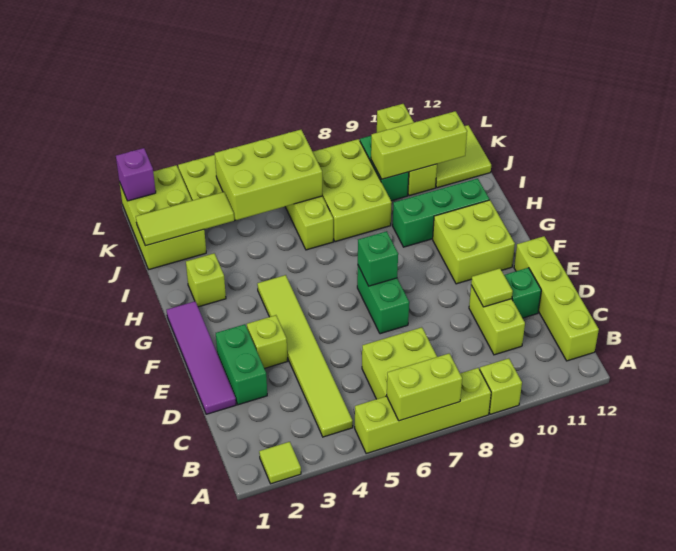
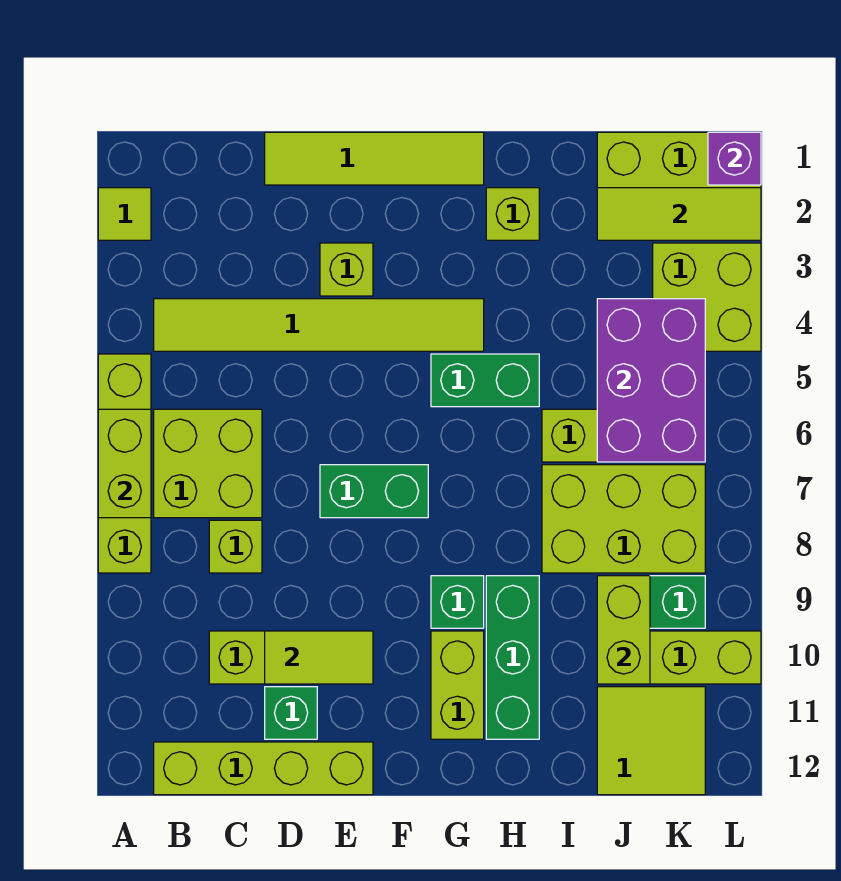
lime 1x1 brick [480,358,522,414] -> lime 1x1 brick moved to [209,520,262,573]
purple 1x4 tile [167,301,236,414] -> lime 1x4 tile [265,132,484,185]
green 1x2 brick [216,324,267,405] -> green 1x2 brick moved to [431,354,539,407]
lime 1x1 tile [471,268,513,307] -> lime 1x2 tile [265,631,373,684]
green 1x1 brick [358,231,398,286] -> green 1x1 brick moved to [431,576,484,628]
lime 2x2 brick [433,200,515,284] -> lime 1x2 brick [431,631,484,739]
lime 1x3 tile [136,192,234,246] -> lime 1x3 tile turned to [597,188,761,240]
lime 2x3 brick [215,130,322,220] -> purple 2x3 brick [597,299,705,462]
lime 1x3 brick [371,111,467,179] -> lime 1x2 brick [597,576,650,684]

